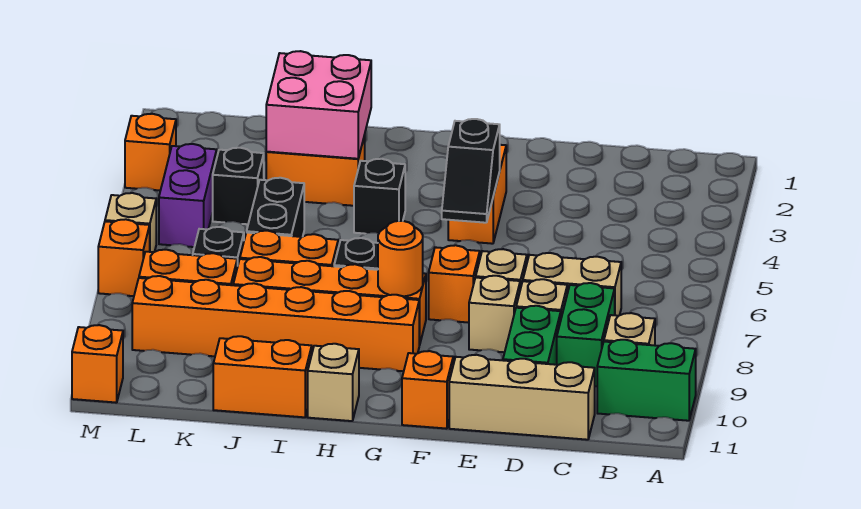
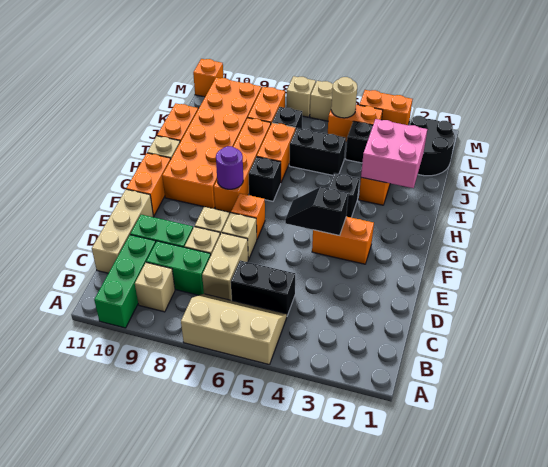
none -> tan 2x3 slope [181,294,287,365]
green 1x2 brick [597,340,696,421] -> green 1x3 brick [94,235,156,328]
none -> black 1x2 brick [231,260,295,316]
orange 1x1 brick [402,351,453,429] -> orange 1x2 brick [126,153,171,216]
orange 1x1 round brick [378,221,423,296] -> purple 1x1 round brick [216,146,243,189]
orange 1x6 brick [132,276,419,371] -> orange 2x6 brick [162,78,262,209]
none -> black 2x2 round brick [408,116,455,176]
purple 1x2 brick [159,144,217,247] -> orange 1x2 brick [328,105,383,142]
none -> tan 1x1 round brick [331,77,357,118]
orange 1x1 brick [125,114,176,191] -> orange 1x2 brick [359,90,412,125]
orange 1x1 brick [98,219,150,296] -> tan 1x1 brick [286,76,316,117]

